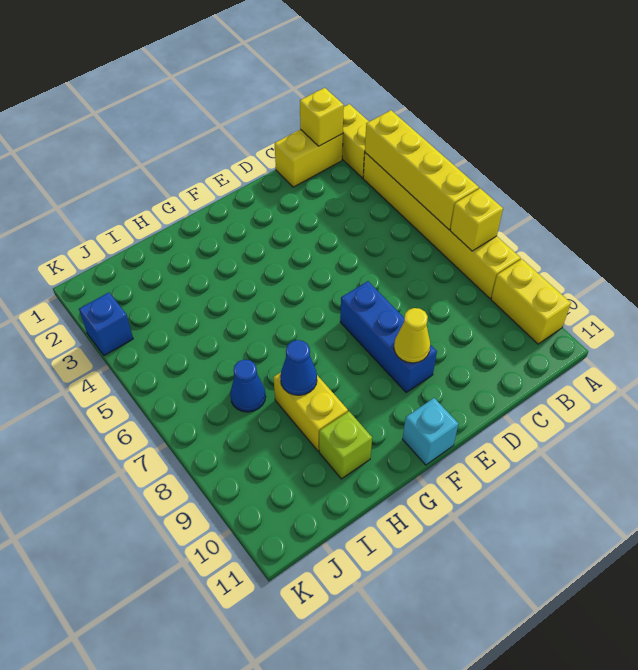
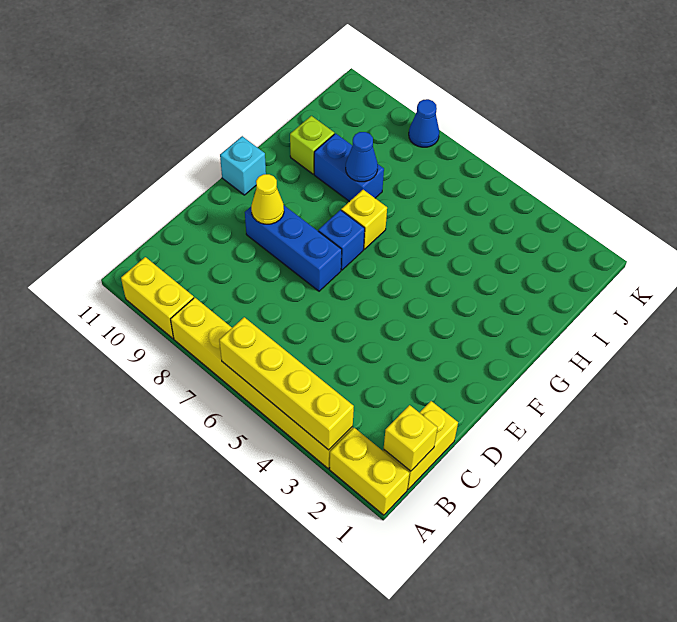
yellow 1x1 brick [450,188,503,251] -> yellow 1x1 brick moved to [341,190,387,249]
yellow 1x2 brick [273,372,348,451] -> blue 1x2 brick [314,133,384,202]
blue 1x1 cone [230,360,266,412] -> blue 1x1 cone moved to [409,99,439,147]
blue 1x1 brick [79,293,133,356] -> blue 1x1 brick moved to [318,210,365,270]

